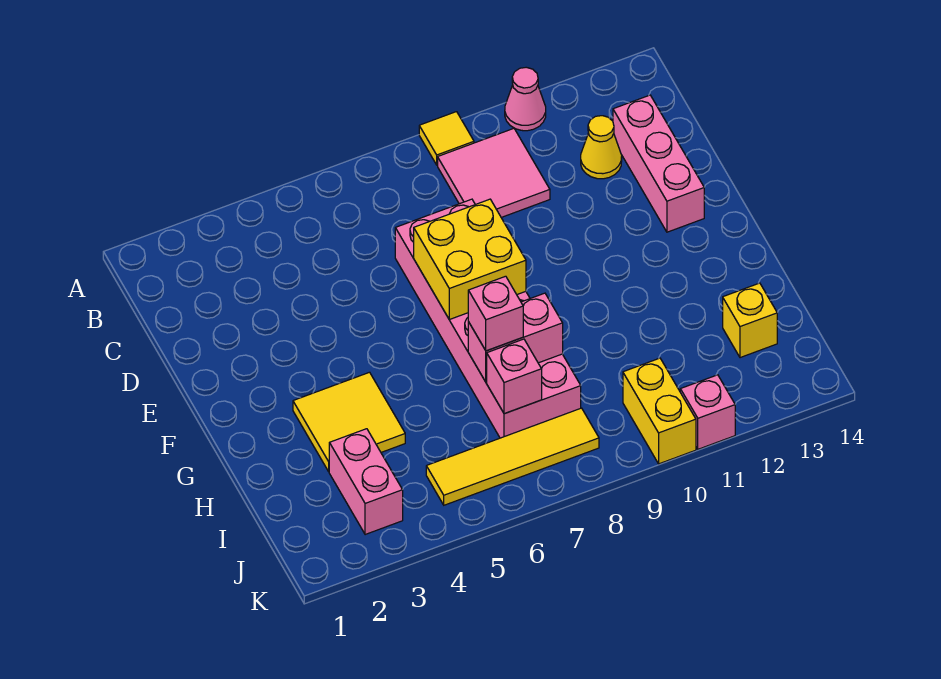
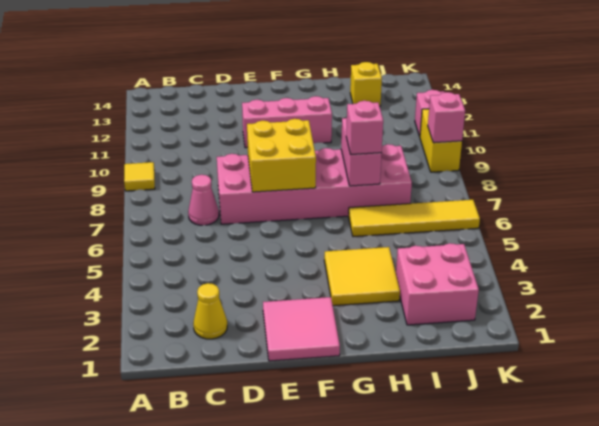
pink 1x1 cone [505,67,546,131] -> pink 1x1 cone moved to [188,175,219,225]
pink 2x2 tile [438,129,550,217] -> pink 2x2 tile moved to [263,297,340,361]
yellow 1x1 cone [581,116,622,179] -> yellow 1x1 cone moved to [193,283,227,339]
pink 1x3 brick [613,95,704,232] -> pink 1x3 brick moved to [242,96,332,148]
pink 1x2 brick [329,429,403,535] -> pink 2x2 brick [396,243,479,325]
pink 1x1 brick [487,339,542,414] -> pink 1x1 brick moved to [428,92,465,143]
yellow 1x4 tile [426,408,599,505] -> yellow 1x4 tile turned to [349,200,480,237]
yellow 1x2 brick [623,358,696,464] -> yellow 1x2 brick turned to [420,109,462,172]

